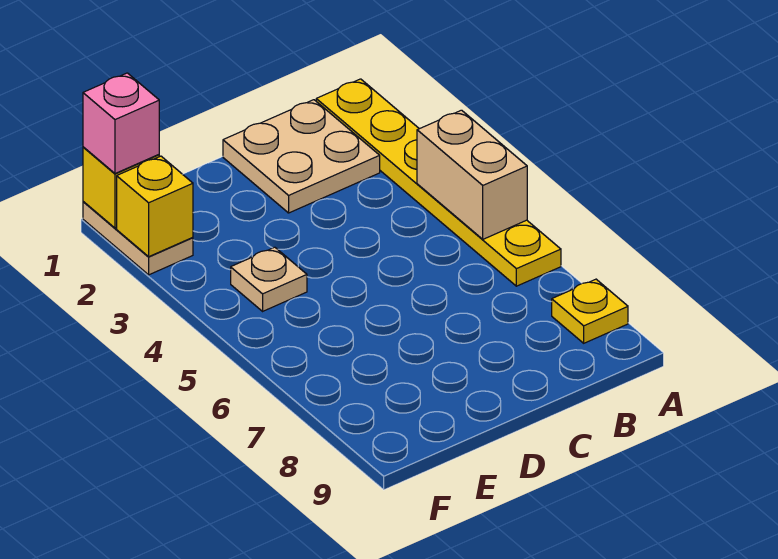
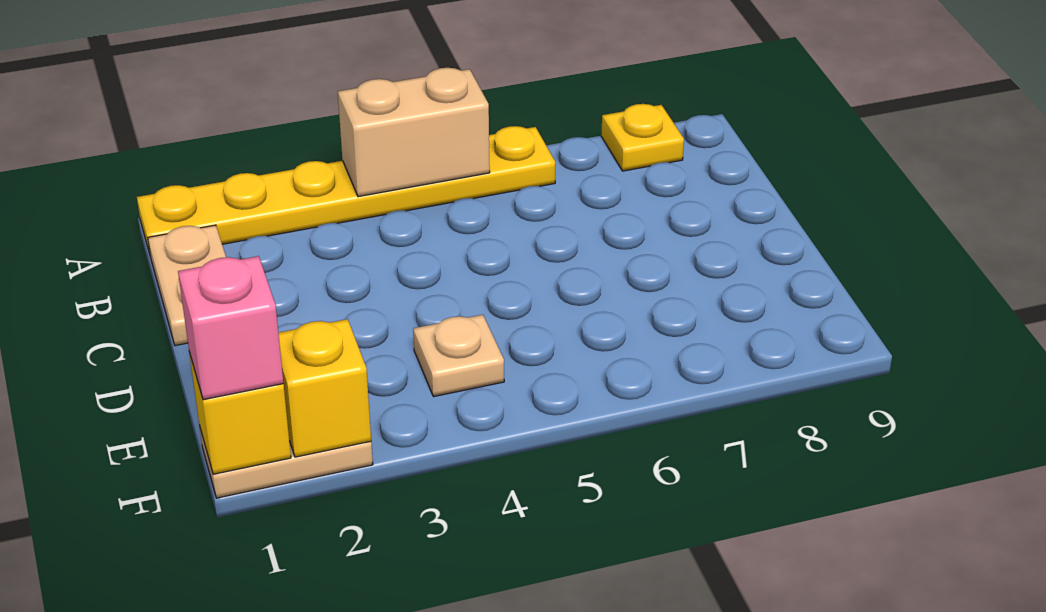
tan 2x2 plate [223,100,380,213] -> tan 1x2 plate [148,225,226,346]

